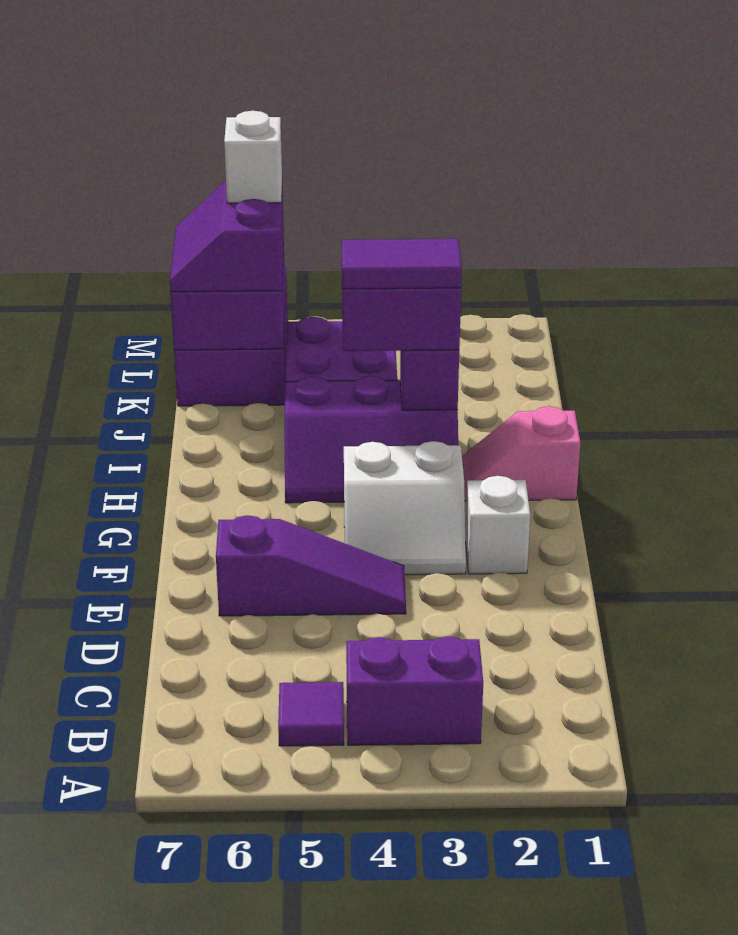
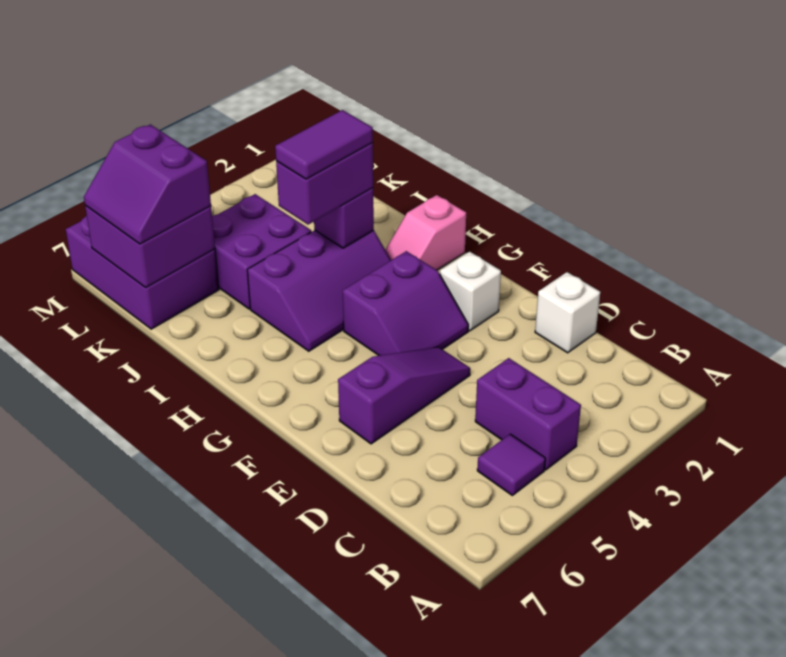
purple 1x2 brick [346,636,483,745] -> purple 1x2 brick turned to [475,358,581,470]
white 2x2 slope [344,441,466,575] -> purple 2x2 slope [343,251,468,356]
white 1x1 brick [224,111,282,203] -> white 1x1 brick moved to [535,272,600,353]

